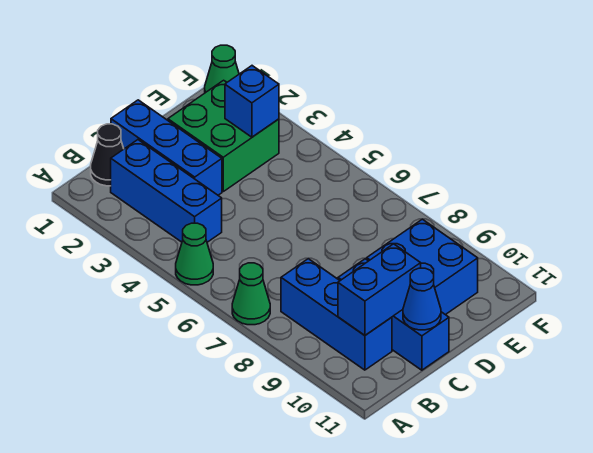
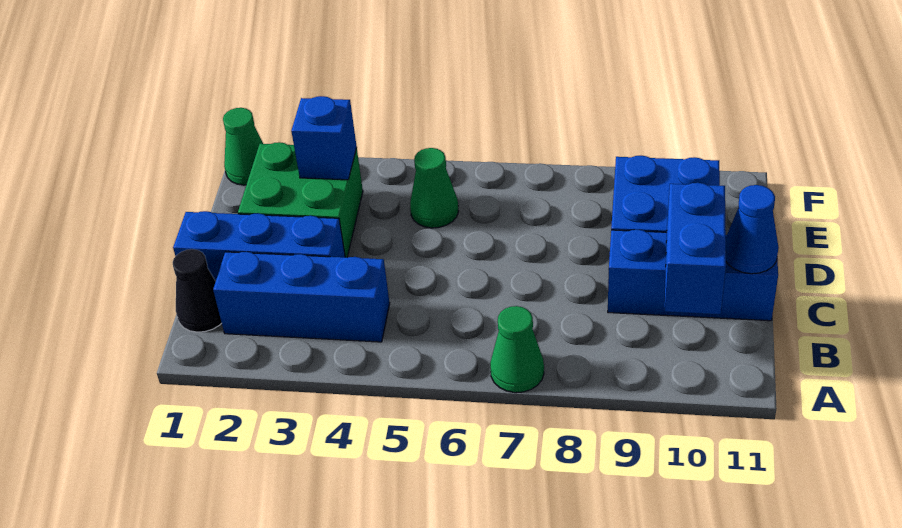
green 1x1 cone [176,223,213,285] -> green 1x1 cone moved to [410,148,459,228]
blue 1x3 brick [281,259,392,370] -> none

